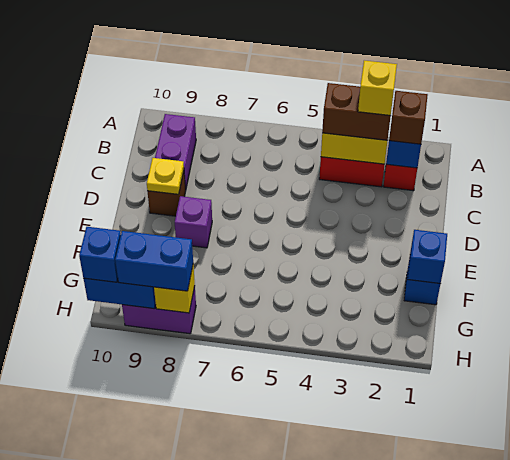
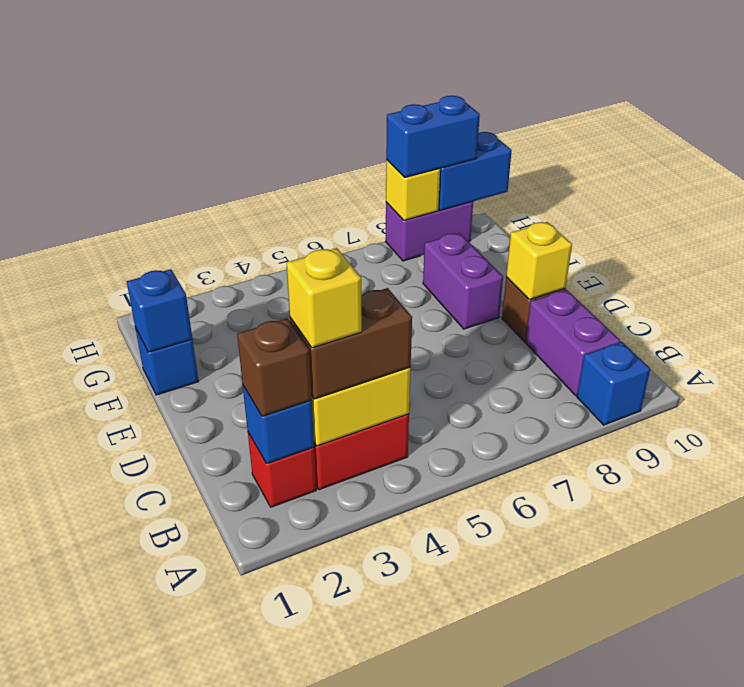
yellow 1x1 plate [147,158,184,194] -> yellow 1x1 brick [506,222,572,300]
purple 1x1 brick [175,196,212,248] -> purple 1x2 brick [423,233,503,329]
blue 1x1 brick [79,227,121,282] -> blue 1x1 brick moved to [577,342,650,425]

